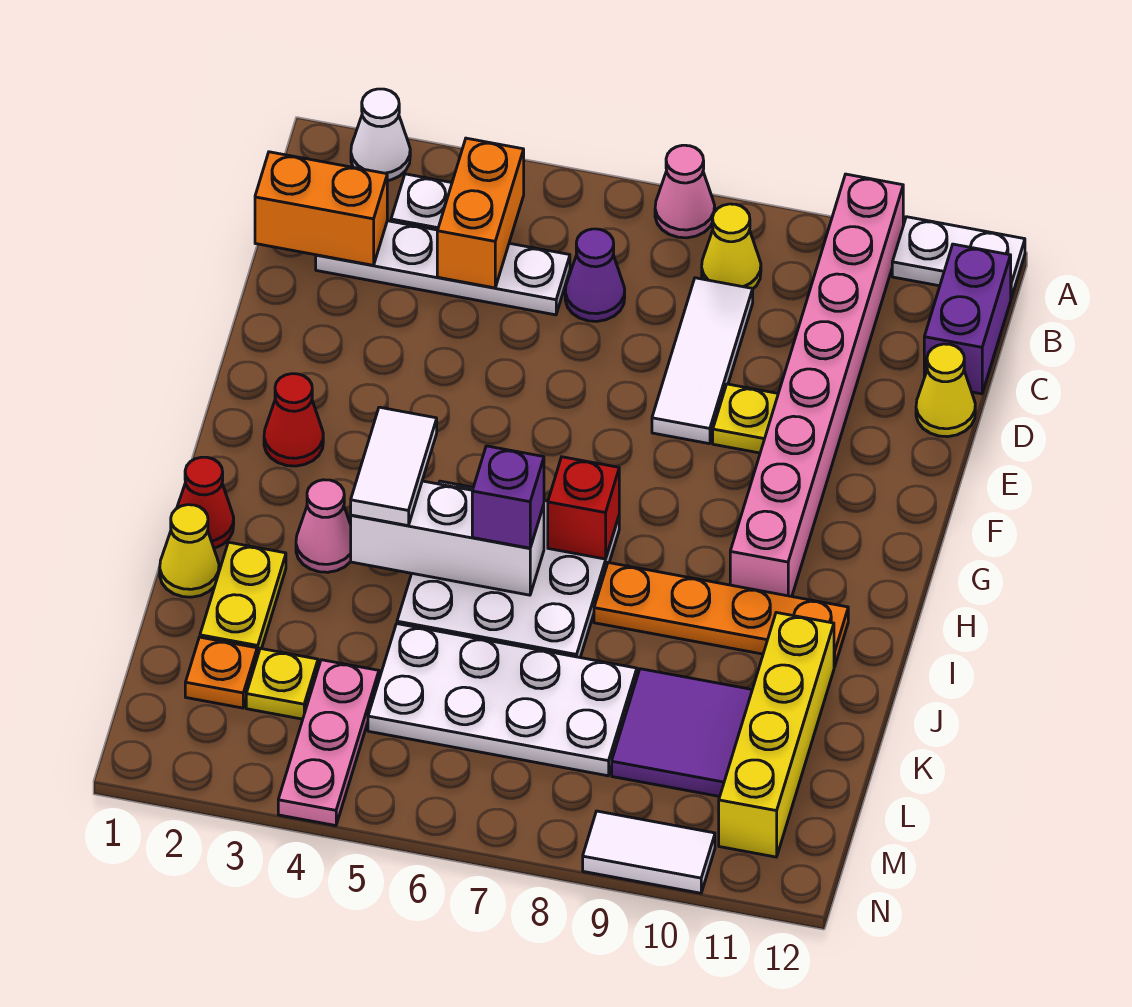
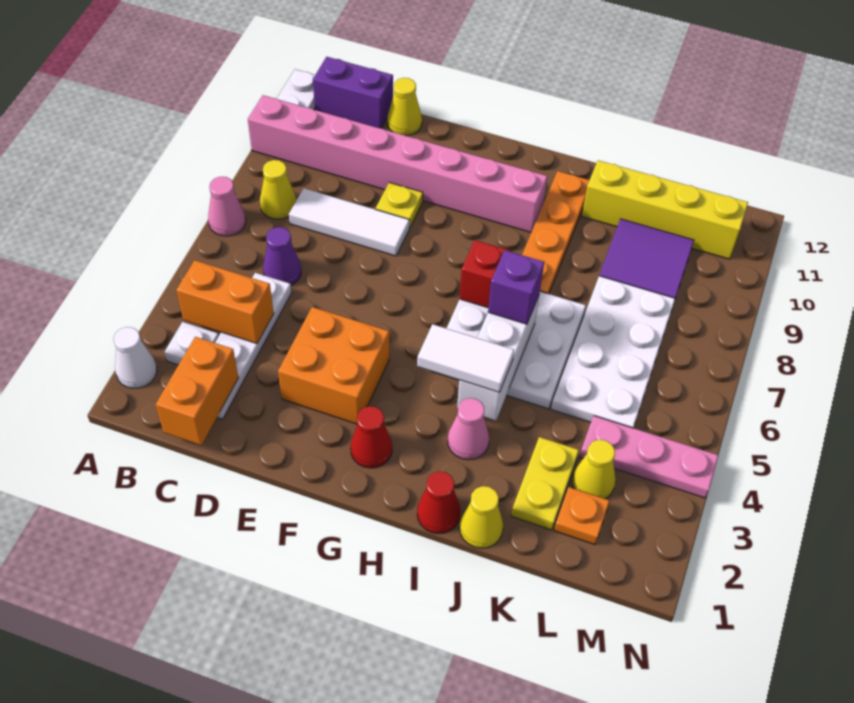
none -> orange 2x2 brick [278,307,389,424]
yellow 1x2 plate [200,542,286,657] -> yellow 1x2 plate turned to [511,437,579,530]
yellow 1x1 plate [246,648,318,719] -> yellow 1x1 cone [572,440,616,499]
white 1x2 tile [583,811,715,893] -> none

